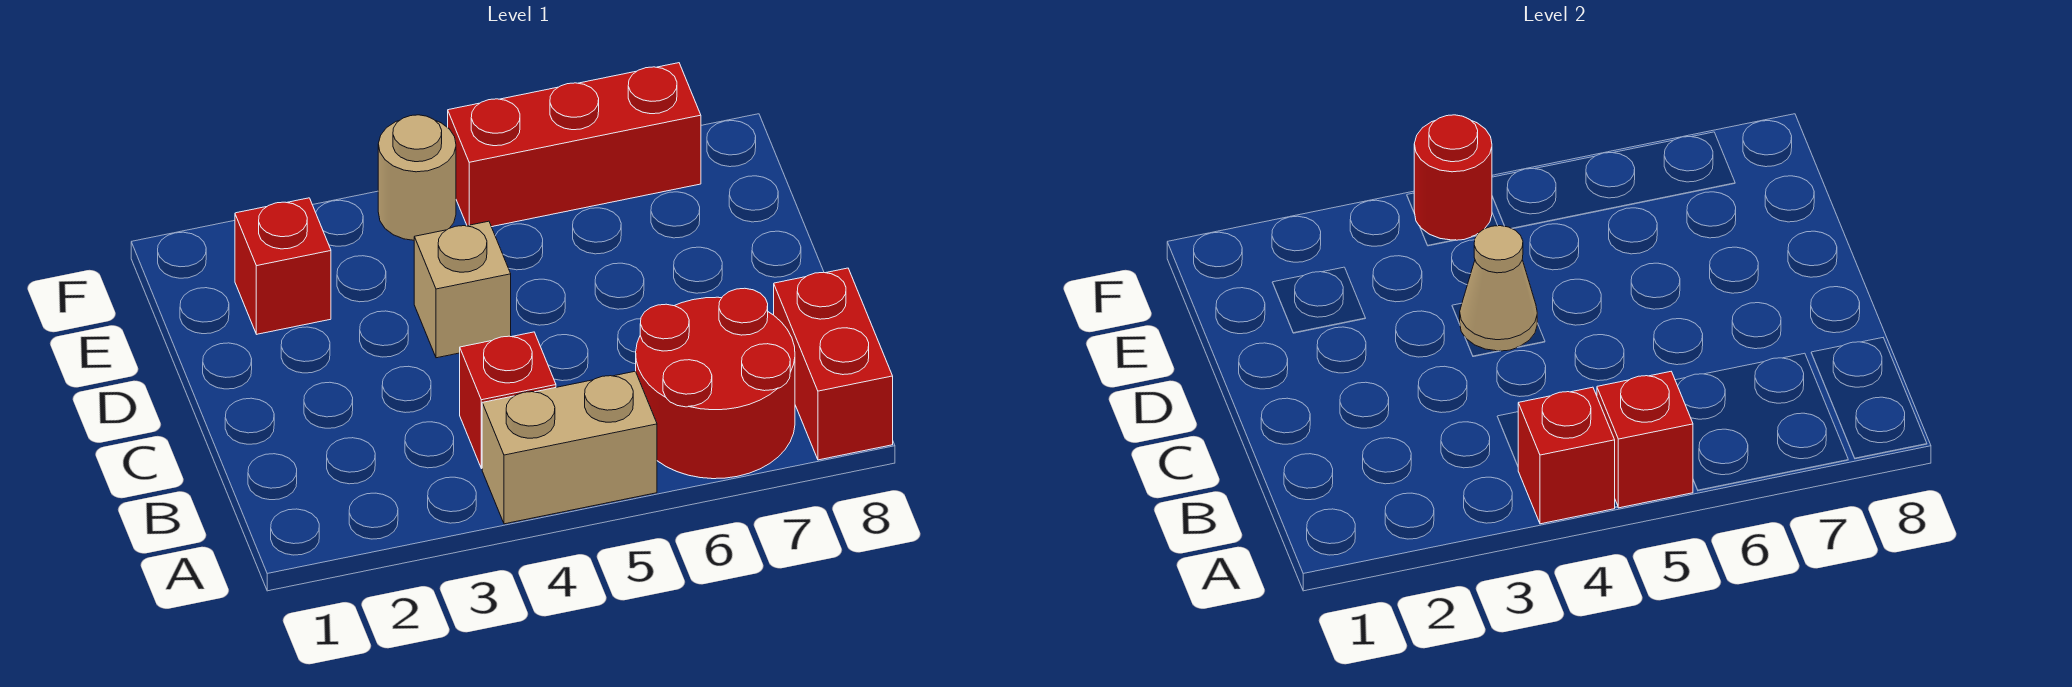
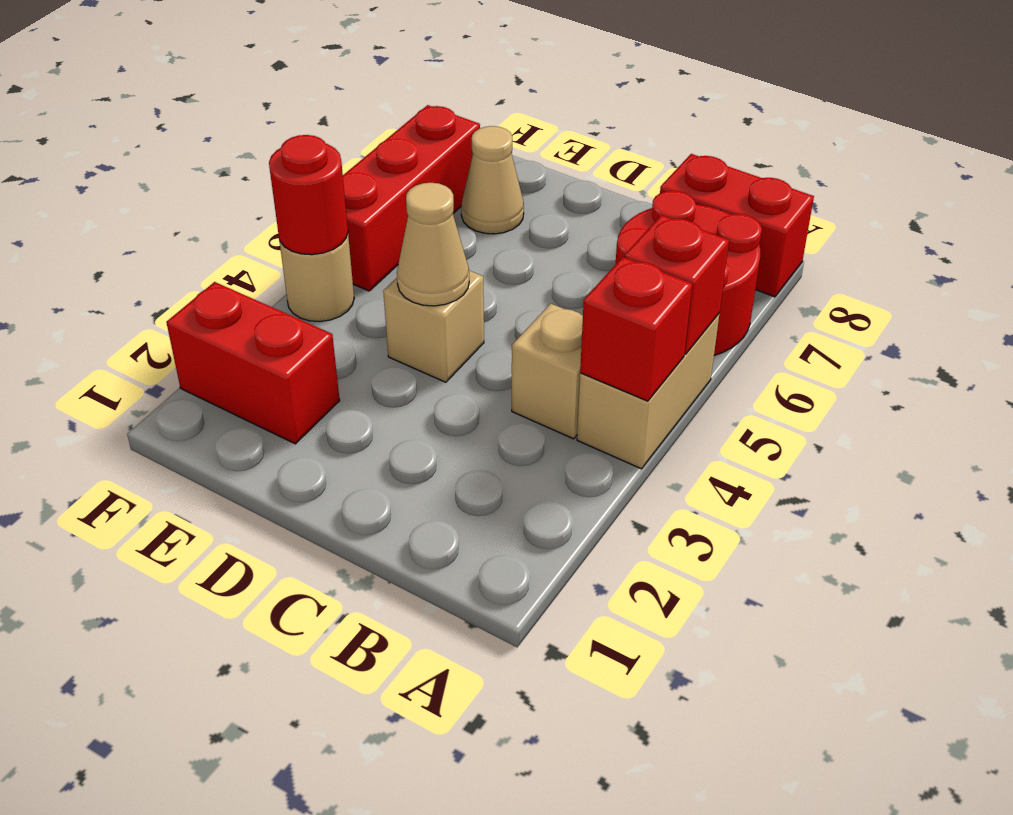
red 1x1 brick [460,332,556,469] -> tan 1x1 brick [512,304,583,439]
red 1x1 brick [235,198,331,334] -> red 1x2 brick [166,282,340,444]
none -> tan 1x1 cone [461,126,524,234]

